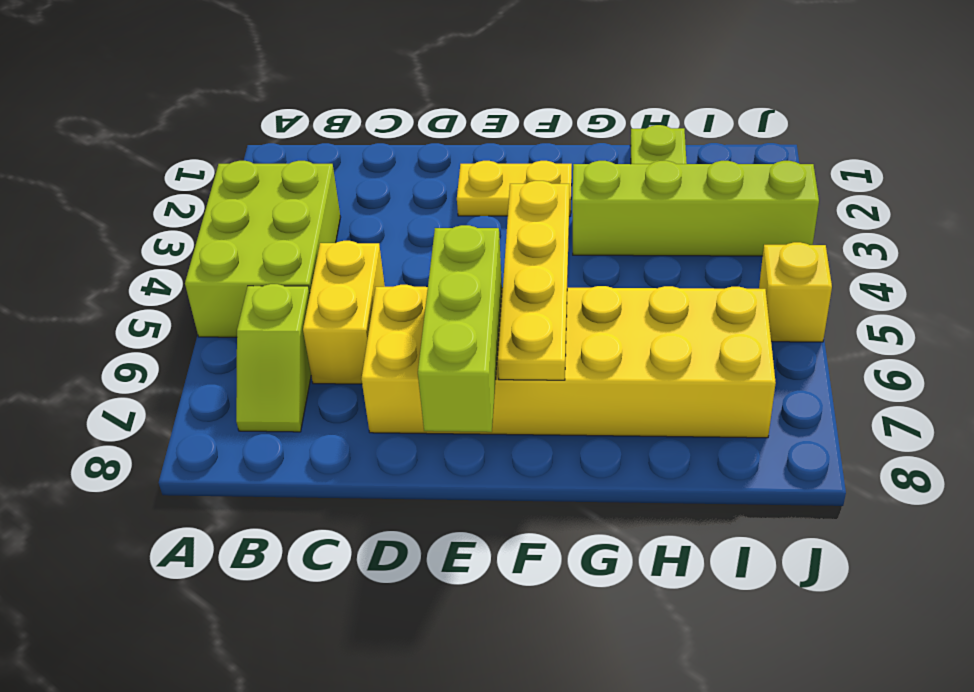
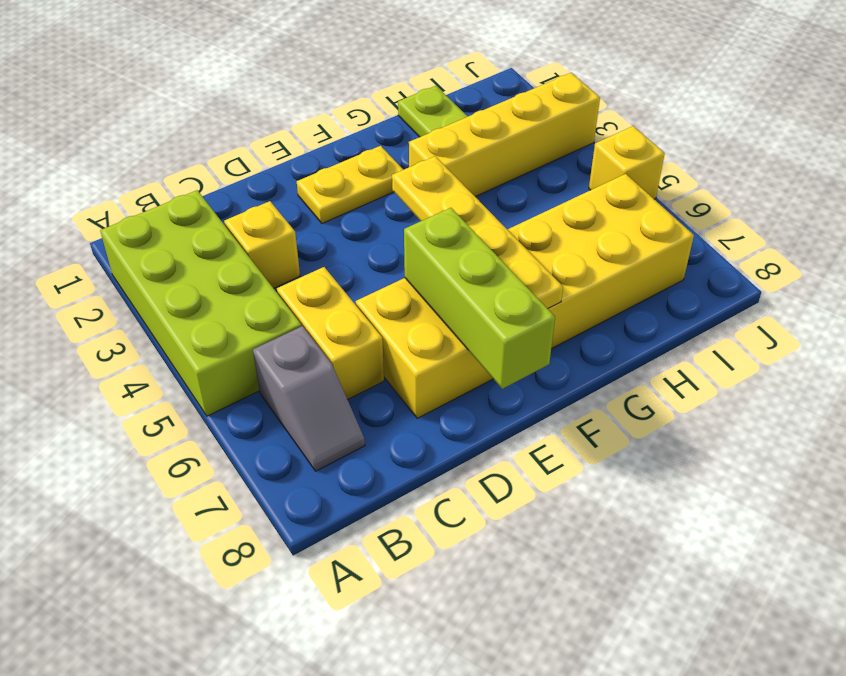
lime 2x3 brick [185,161,341,337] -> lime 2x4 brick [100,190,301,416]
lime 1x2 slope [236,284,311,432] -> grey 1x2 slope [253,326,365,471]
none -> yellow 1x1 brick [224,201,300,288]
lime 1x4 brick [572,161,819,256] -> yellow 1x4 brick [409,73,600,197]

